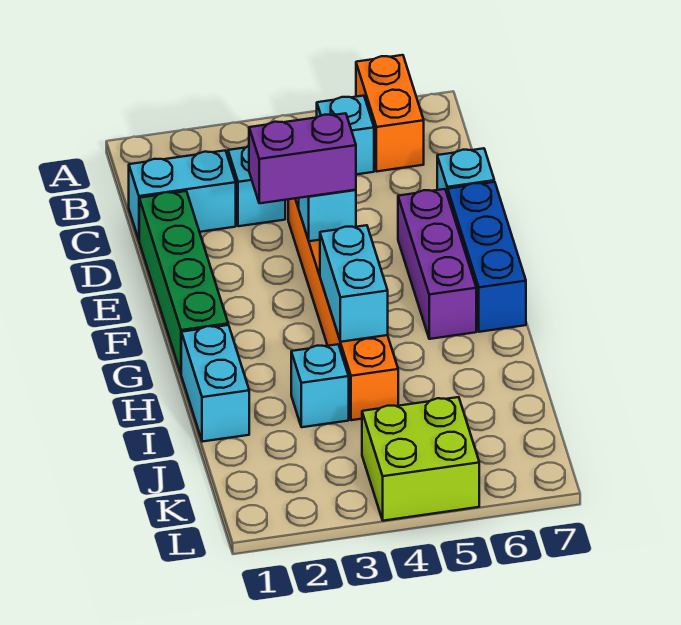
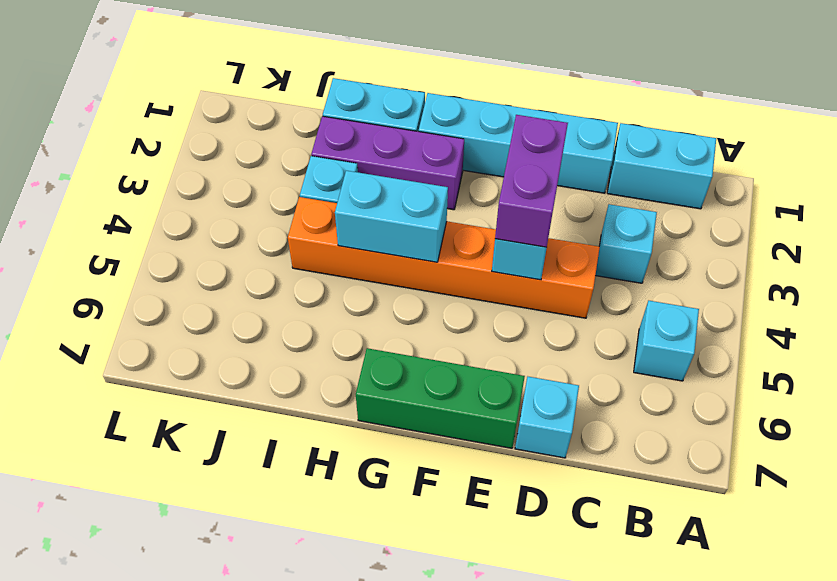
orange 1x2 brick [356,55,424,171] -> none
cyan 1x2 brick [129,150,236,240] -> cyan 1x2 brick turned to [607,123,716,209]
green 1x4 brick [139,191,228,373] -> cyan 1x4 brick [419,93,618,193]
purple 1x3 brick [398,189,476,339] -> purple 1x3 brick moved to [311,116,464,210]
blue 1x3 brick [448,182,526,332] -> green 1x3 brick [356,348,525,448]
lime 2x2 brick [362,397,479,521] -> none

